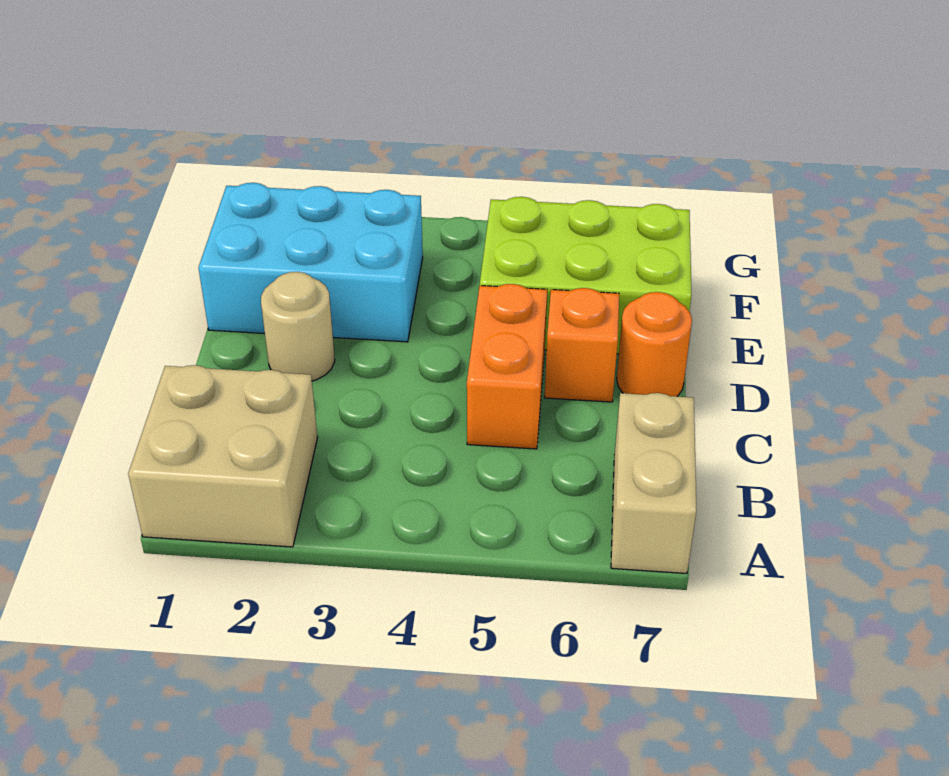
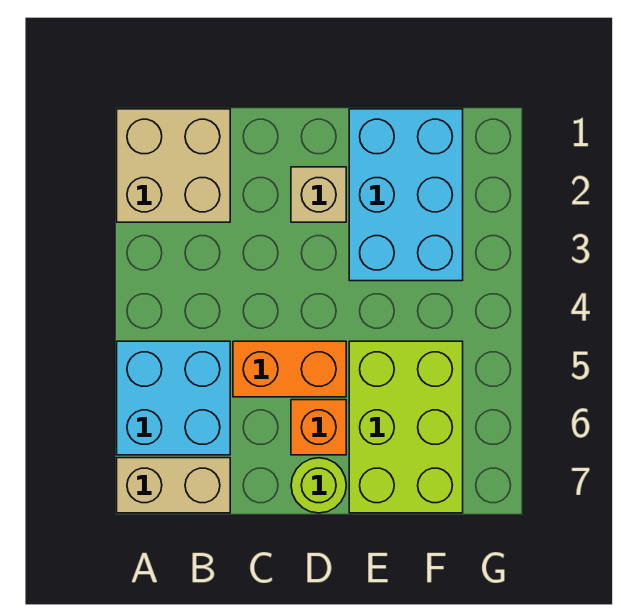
none -> cyan 2x2 brick [117,341,230,455]
tan 1x1 round brick [261,272,335,381] -> tan 1x1 brick [291,167,346,222]
orange 1x1 round brick [617,292,692,397] -> lime 1x1 round brick [291,458,346,513]

